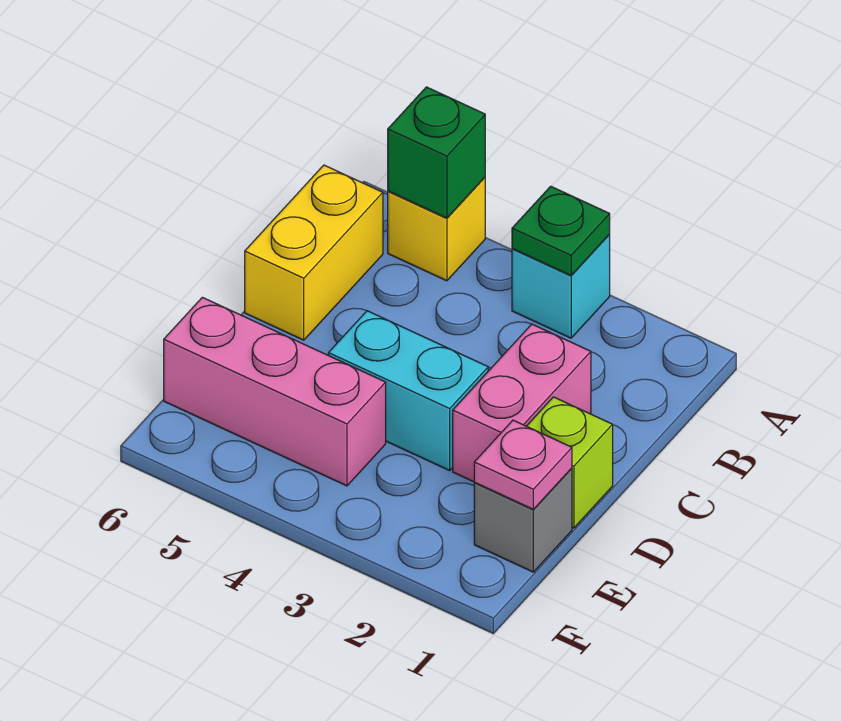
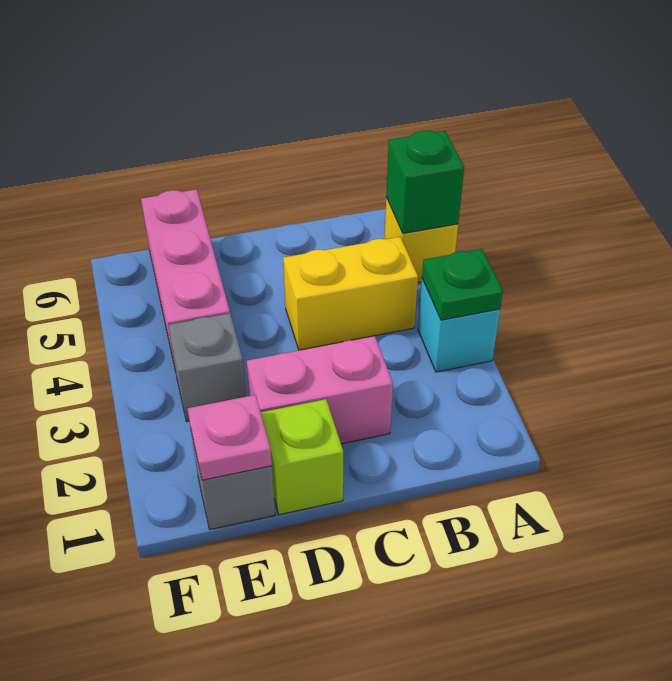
yellow 1x2 brick [245,165,383,340] -> yellow 1x2 brick moved to [283,237,418,350]
cyan 1x2 brick [328,311,488,471] -> none
none -> grey 1x1 brick [168,313,246,422]

